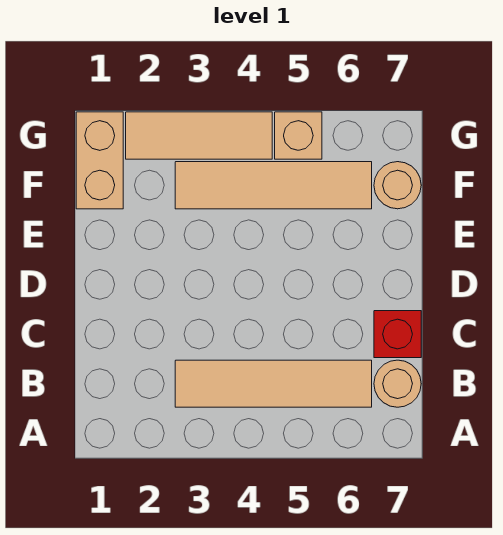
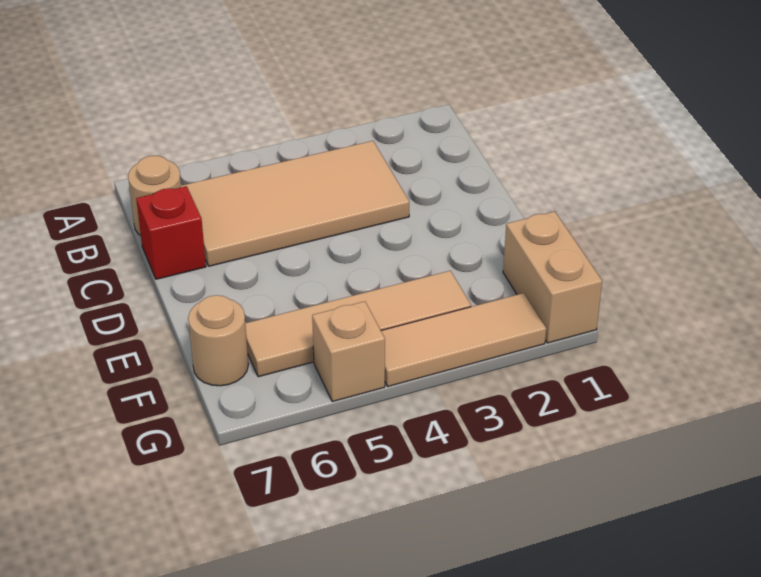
tan 1x4 tile [175,360,372,407] -> tan 2x4 tile [181,141,409,266]

